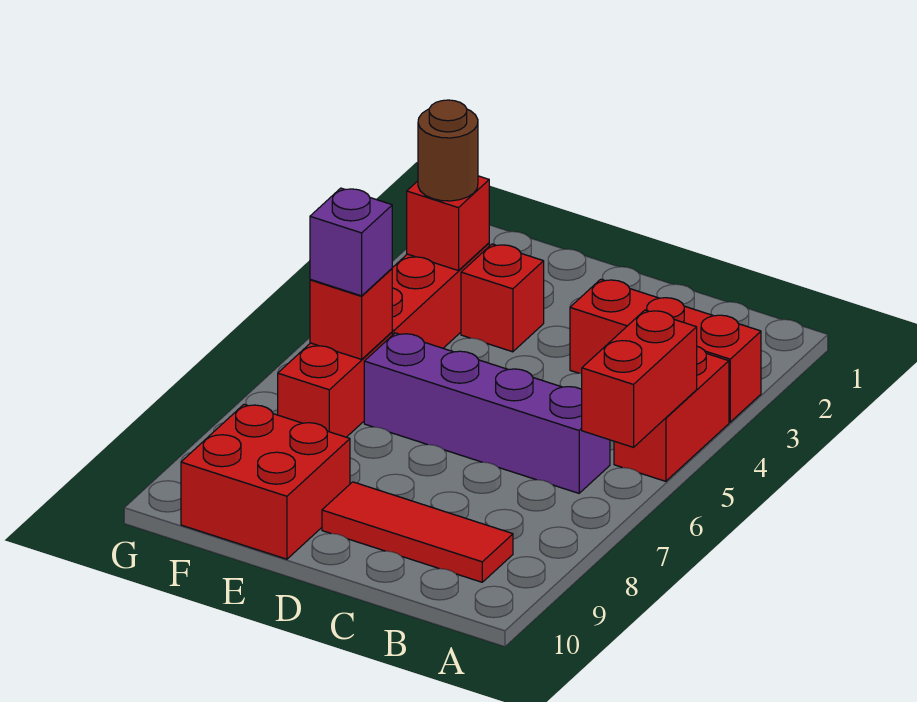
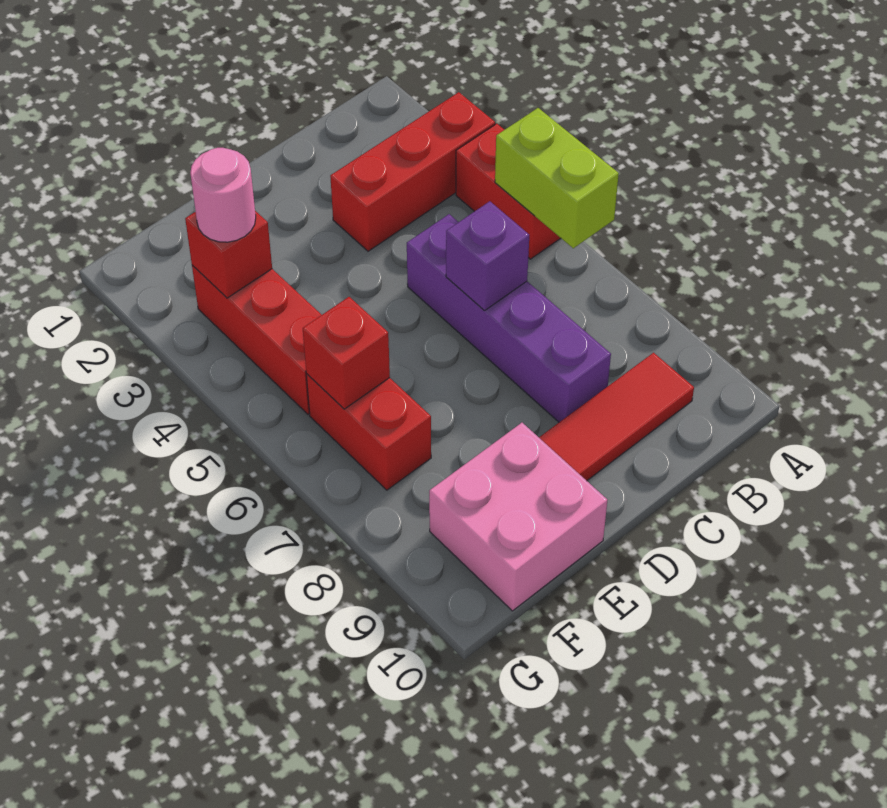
red 1x2 brick [582,310,697,447] -> lime 1x2 brick [495,108,619,248]
purple 1x4 brick [364,333,610,493] -> purple 1x4 brick turned to [407,214,611,422]
red 1x1 brick [461,244,544,352] -> none
red 2x2 brick [181,404,350,559] -> pink 2x2 brick [429,423,607,611]
brown 1x1 round brick [418,100,478,201] -> pink 1x1 round brick [190,148,256,242]
purple 1x1 brick [310,188,392,296] -> purple 1x1 brick moved to [446,201,529,311]

